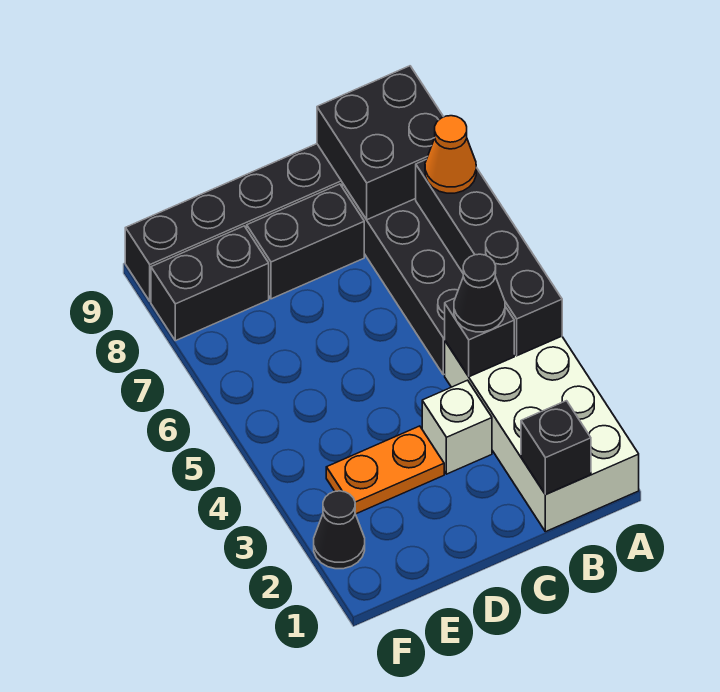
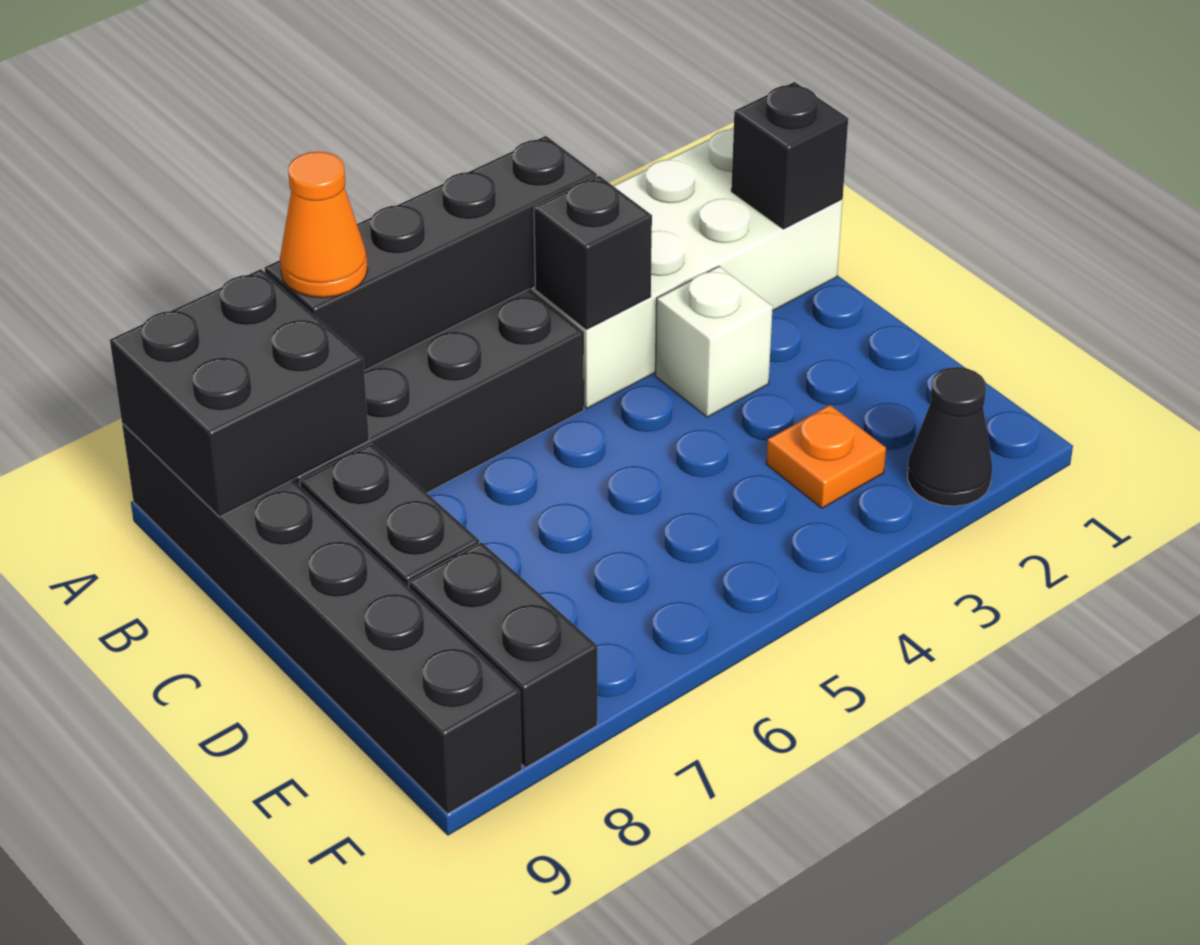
black 1x1 cone [454,254,505,332] -> none
orange 1x2 plate [326,426,444,514] -> orange 1x1 plate [766,405,886,508]

